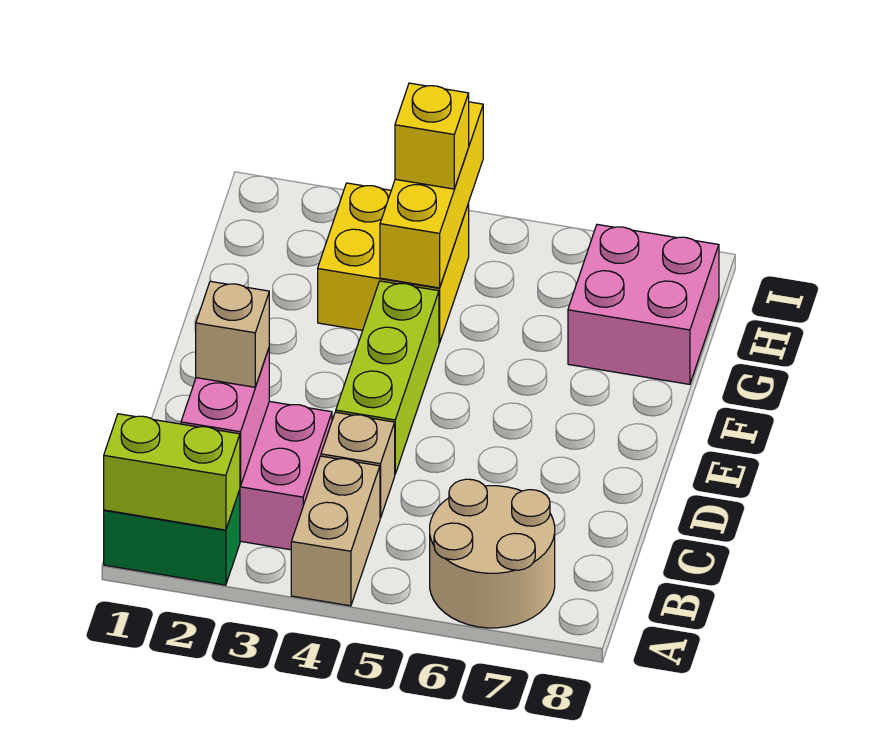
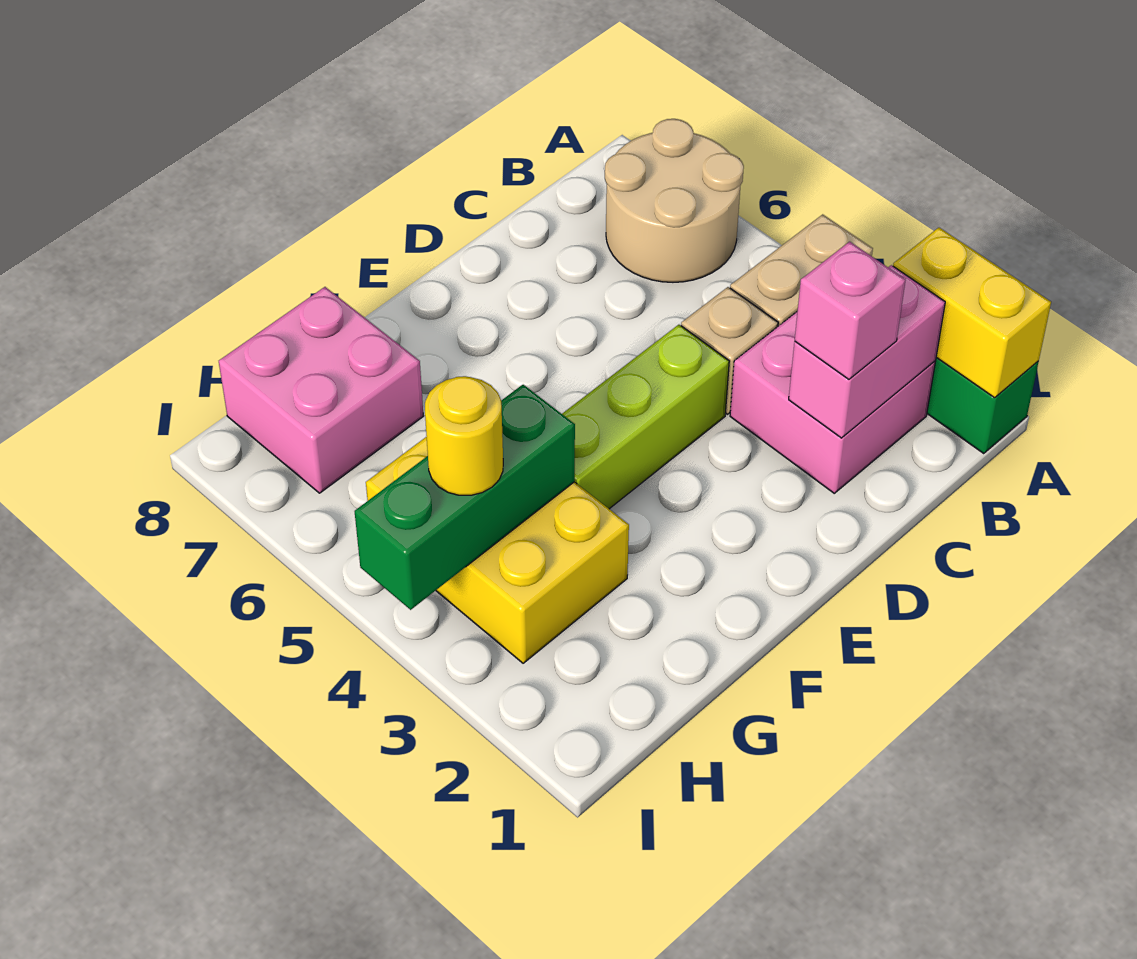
lime 1x2 brick [104,414,240,530] -> yellow 1x2 brick [893,228,1051,398]
tan 1x1 brick [196,281,269,387] -> pink 1x1 brick [795,242,906,379]
yellow 2x2 brick [318,183,469,343] -> yellow 2x3 brick [366,437,629,663]
yellow 1x3 brick [380,102,483,288] -> green 1x3 brick [355,385,575,610]
yellow 1x1 brick [395,83,469,189] -> yellow 1x1 round brick [425,376,503,495]

